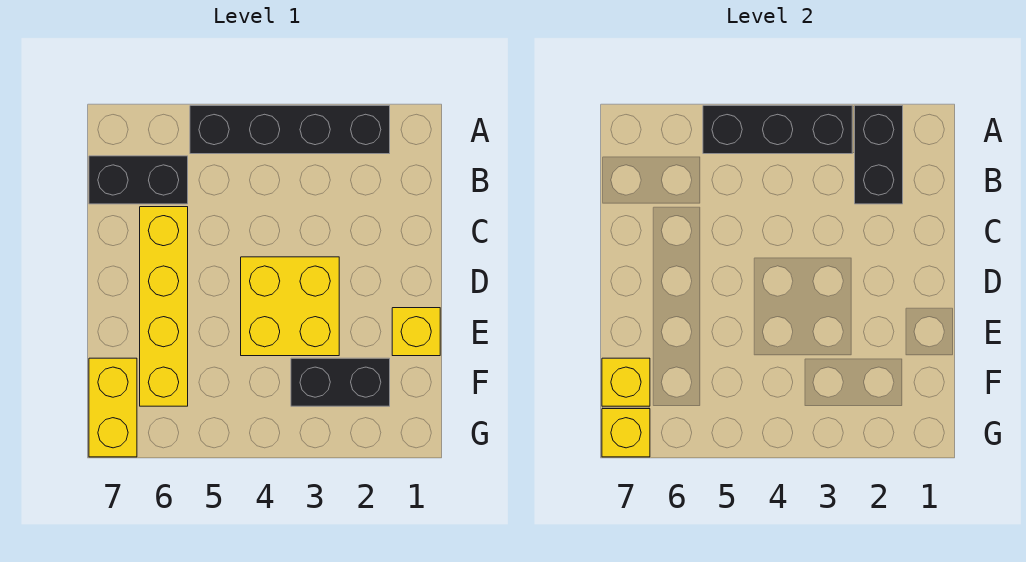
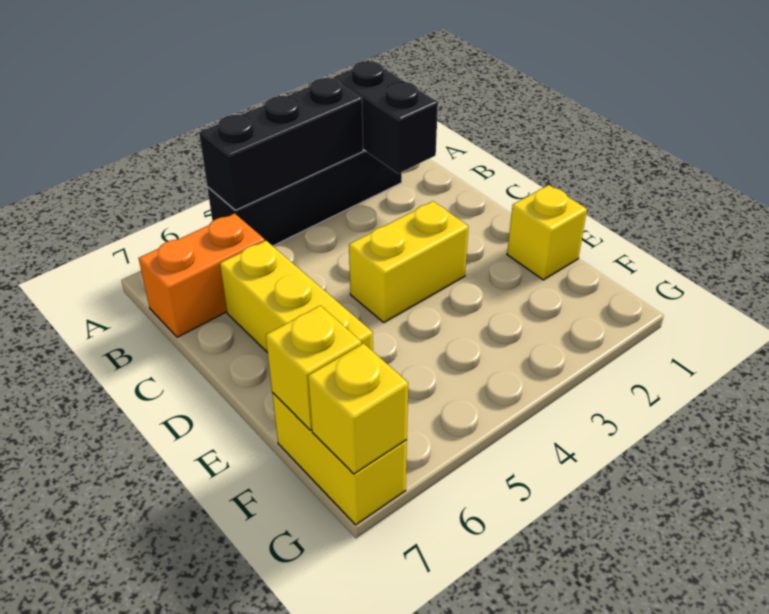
black 1x2 brick [89,156,188,204] -> orange 1x2 brick [139,213,265,337]
yellow 1x4 brick [140,207,188,406] -> yellow 1x3 brick [220,241,373,353]
yellow 2x2 brick [241,257,339,356] -> yellow 1x2 brick [349,201,469,322]
black 1x2 brick [291,358,390,406] -> none

